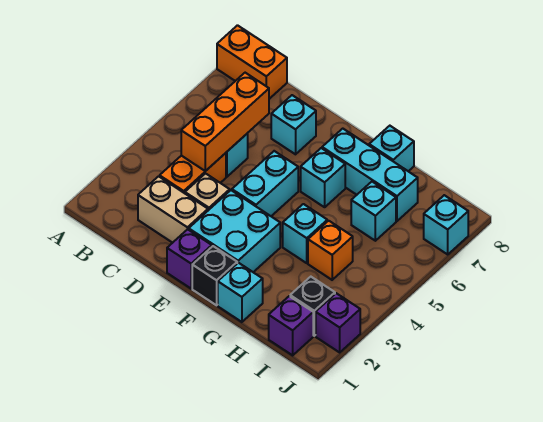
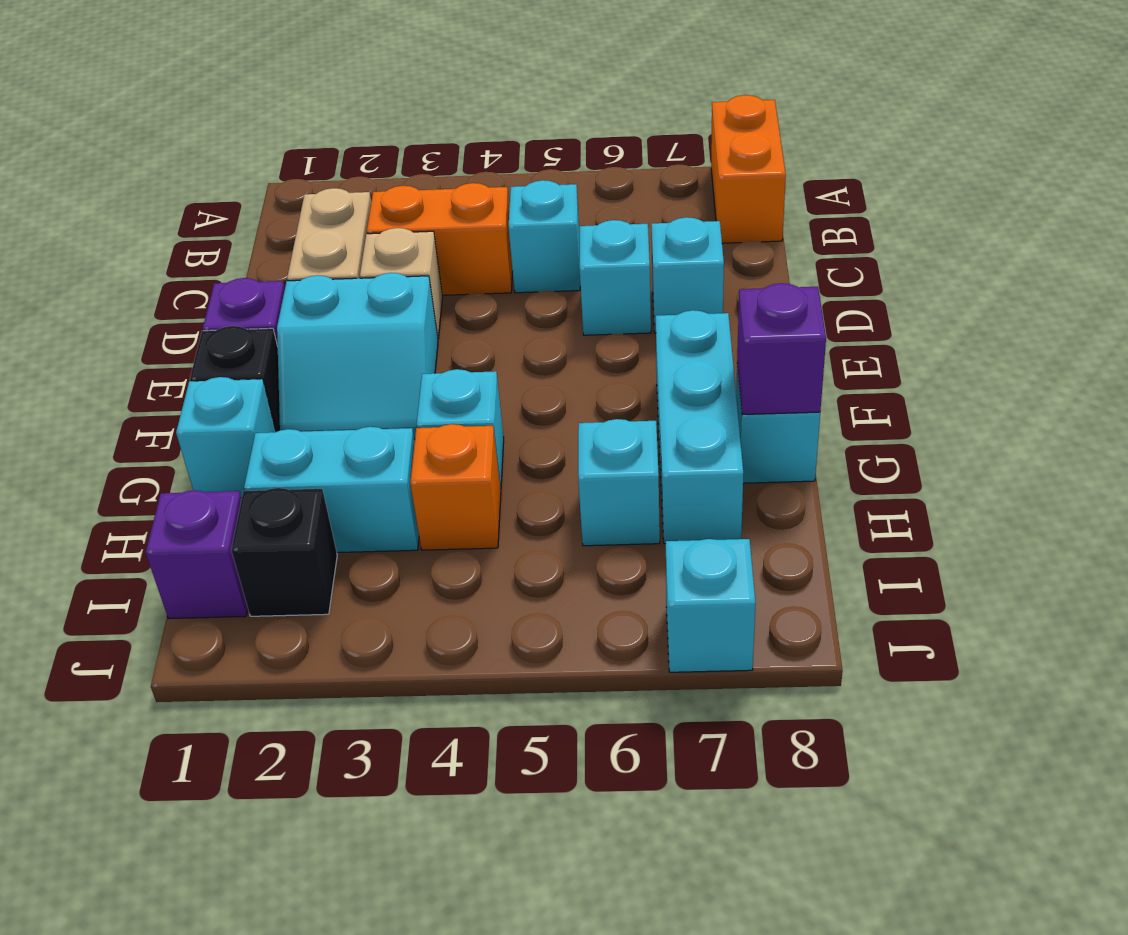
orange 1x3 brick [181,73,269,171] -> none
cyan 2x2 brick [189,190,280,272] -> cyan 2x2 slope [277,273,438,439]
cyan 1x2 brick [232,151,298,216] -> cyan 1x2 brick moved to [244,427,419,553]
cyan 1x1 brick [301,148,345,207] -> cyan 1x1 brick moved to [579,220,651,335]
purple 1x1 brick [316,293,360,352] -> purple 1x1 brick moved to [737,283,826,415]

